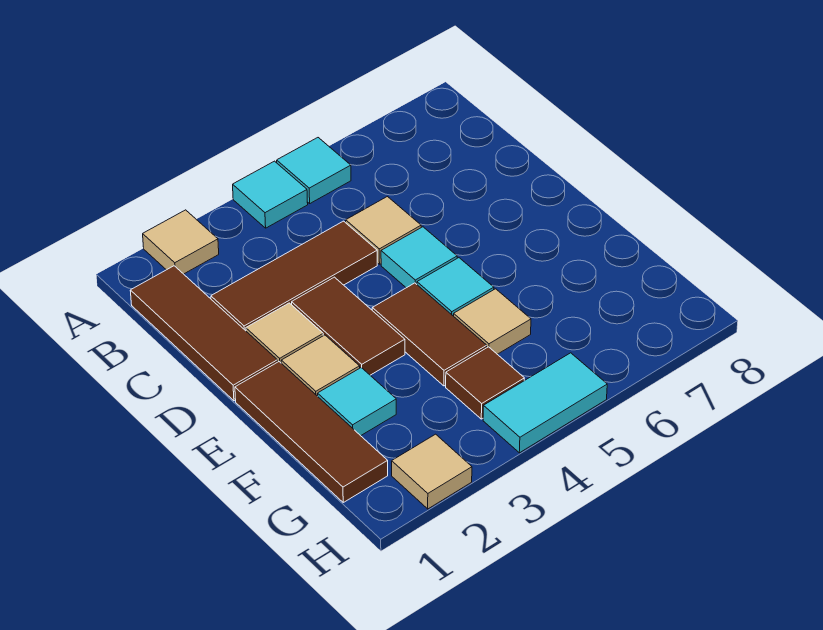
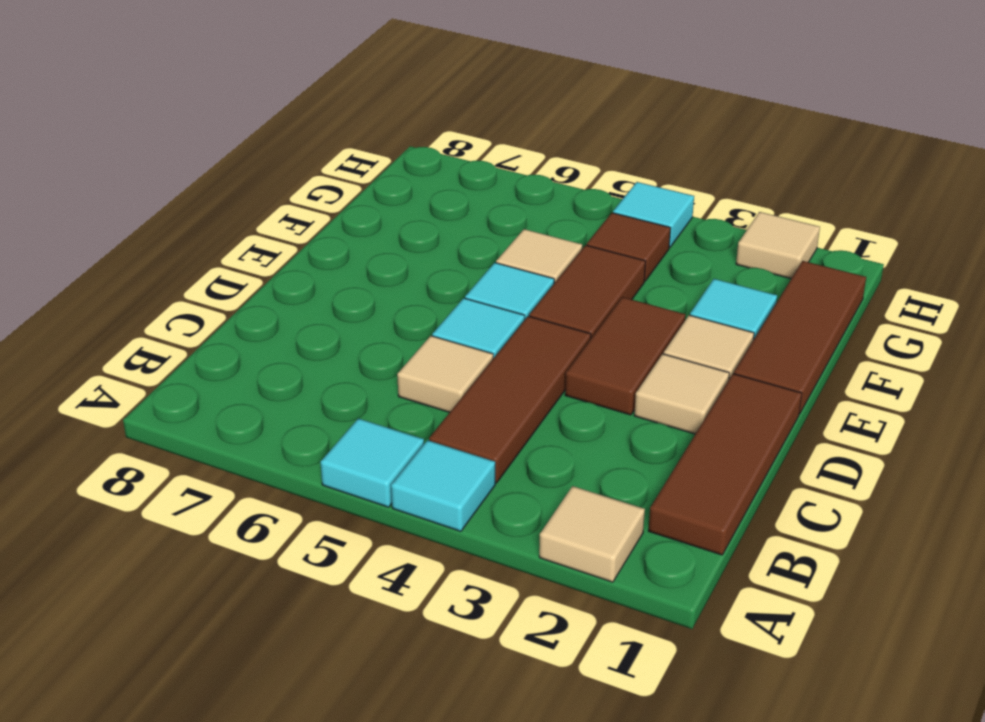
brown 1x3 tile [211,221,377,331] -> brown 1x3 tile turned to [429,316,591,483]
cyan 1x2 tile [483,353,607,453] -> cyan 1x1 tile [613,182,694,247]

